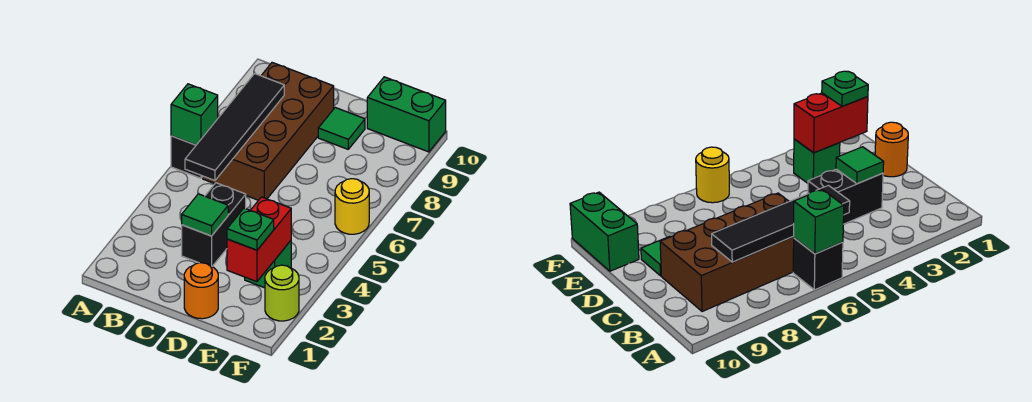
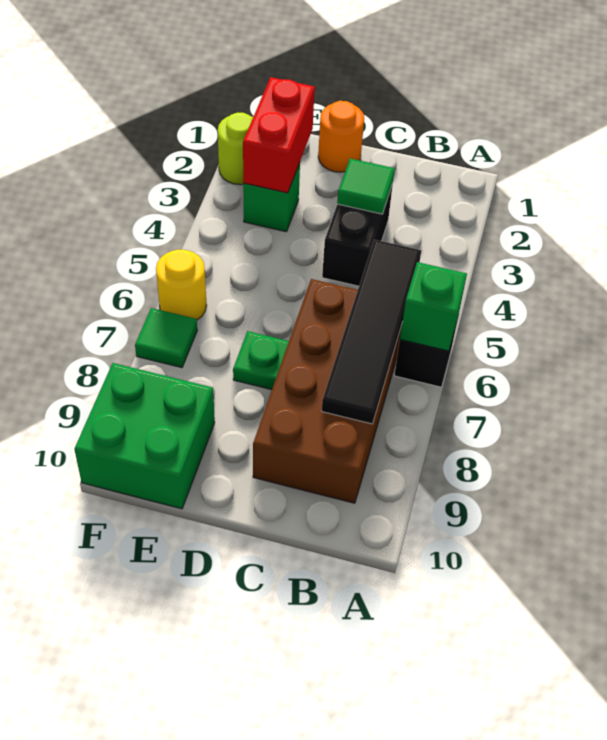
green 1x1 tile [318,108,365,149] -> green 1x1 tile moved to [135,308,197,368]
green 1x1 plate [227,208,274,250] -> green 1x1 plate moved to [233,331,289,390]
green 1x2 brick [367,77,446,152] -> green 2x2 brick [74,363,215,509]

